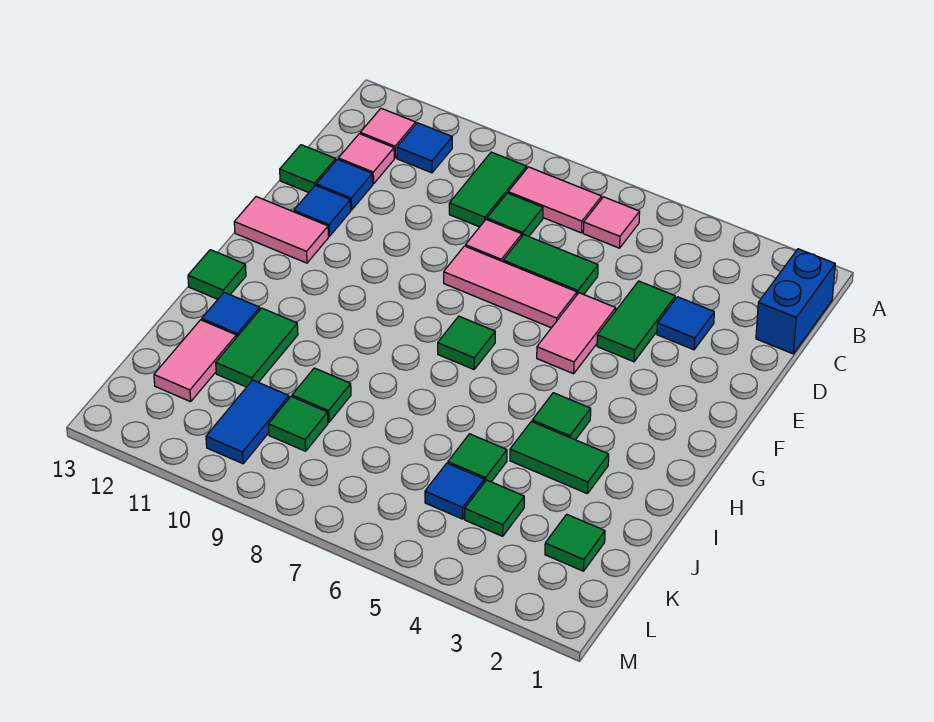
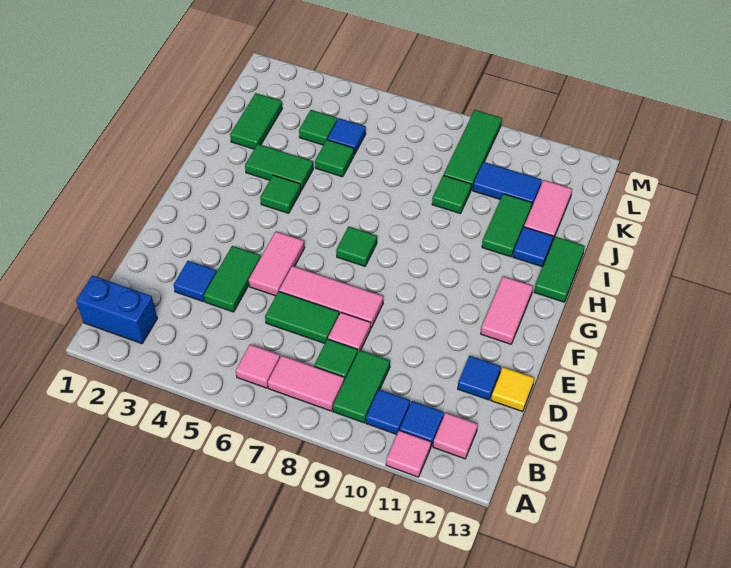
blue 1x2 brick [756,249,835,354] -> blue 1x2 brick turned to [76,275,157,344]
pink 1x1 tile [338,134,394,184] -> pink 1x1 tile moved to [386,430,431,477]
green 1x1 tile [280,145,336,193] -> yellow 1x1 tile [491,367,534,412]
blue 1x1 tile [294,185,351,236] -> blue 1x1 tile moved to [366,389,410,434]
pink 1x2 tile [234,197,328,263] -> pink 1x2 tile turned to [481,276,533,344]
green 1x1 tile [188,250,246,299] -> green 1x2 tile [534,237,585,302]
green 1x1 tile [545,514,605,571] -> green 1x2 tile [230,93,282,149]
green 1x1 tile [268,397,328,451] -> green 1x3 tile [444,110,502,190]
blue 1x2 tile [206,380,289,464] -> blue 1x2 tile turned to [473,162,542,208]

